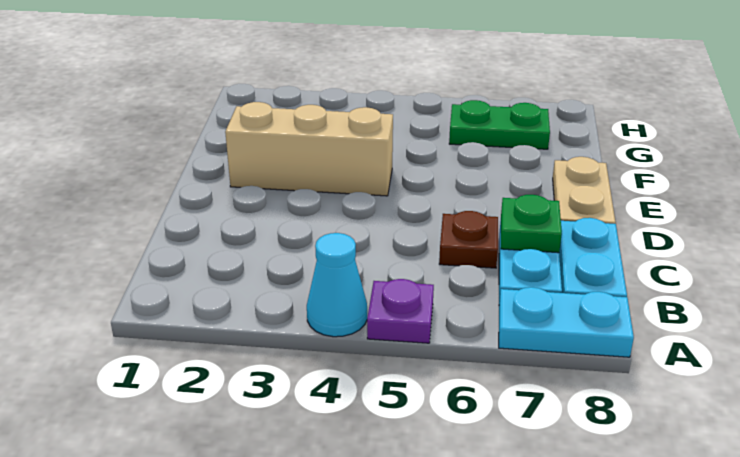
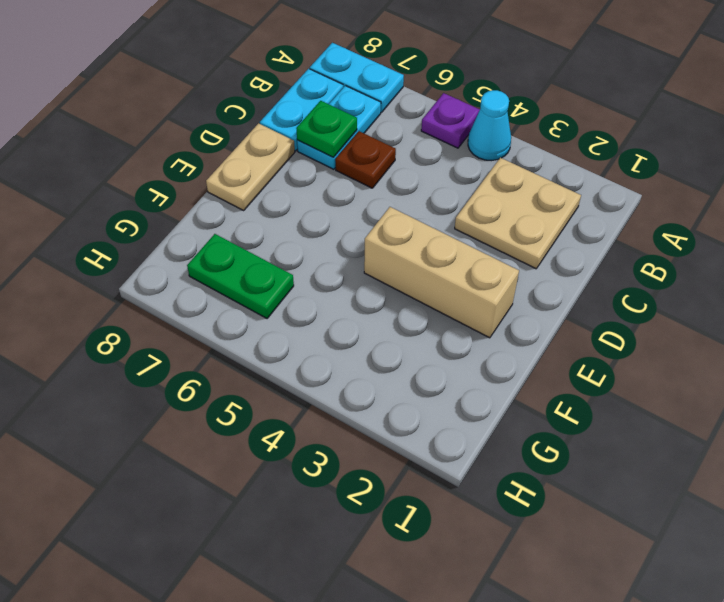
none -> tan 2x2 plate [455,158,581,269]

